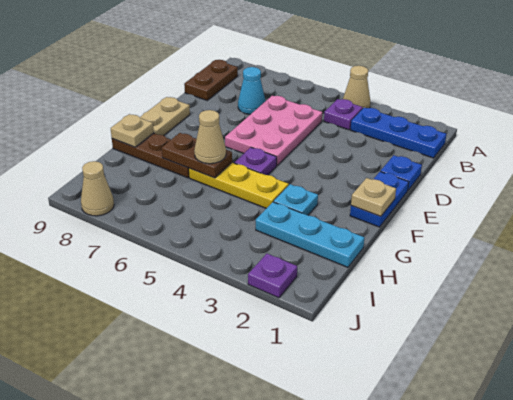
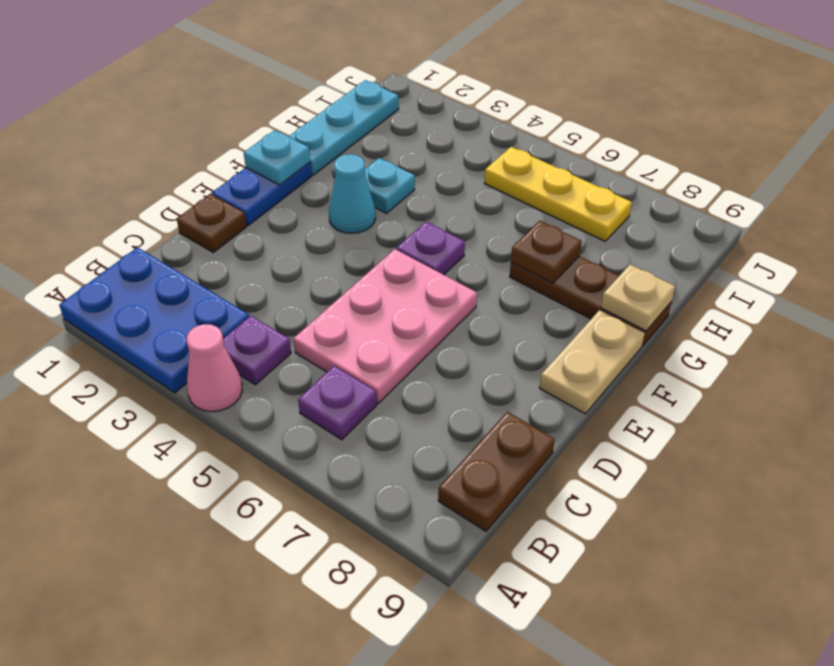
tan 1x1 cone [343,66,370,108] -> pink 1x1 cone [186,324,242,412]
blue 1x3 plate [351,108,447,158] -> blue 2x3 plate [59,247,249,393]
cyan 1x1 cone [238,67,265,114] -> cyan 1x1 cone moved to [329,154,376,233]
blue 1x1 plate [380,155,422,191] -> brown 1x1 plate [177,194,246,252]
tan 1x1 plate [351,178,396,216] -> cyan 1x1 plate [244,130,310,185]
yellow 1x3 plate [189,163,289,208] -> yellow 1x3 plate moved to [484,147,632,241]
brown 1x2 plate [162,133,232,178] -> brown 1x1 plate [511,221,582,283]
tan 1x1 cone [194,110,226,164] -> none
cyan 1x3 plate [256,202,364,267] -> cyan 1x3 plate turned to [288,80,399,175]
purple 1x1 plate [248,254,297,298] -> purple 1x1 plate moved to [298,366,377,440]
tan 1x1 cone [81,161,114,216] -> none

